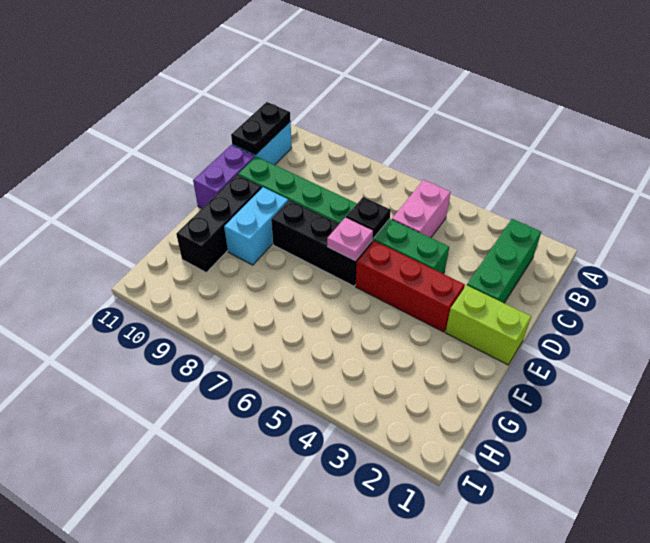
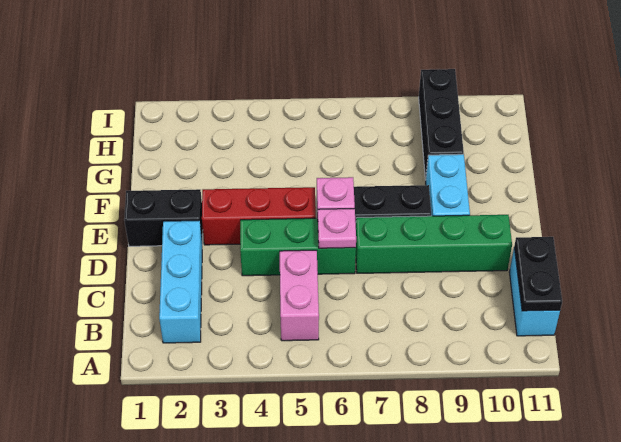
green 1x3 brick [467,219,541,303] -> cyan 1x3 brick [159,220,202,343]
black 1x1 plate [346,197,391,238] -> pink 1x1 plate [318,209,356,248]
purple 1x2 brick [193,145,255,208] -> none
lime 1x2 brick [445,285,531,365] -> black 1x2 brick [124,189,203,246]
black 1x3 brick [176,175,262,272] -> black 1x3 brick moved to [419,69,464,180]

